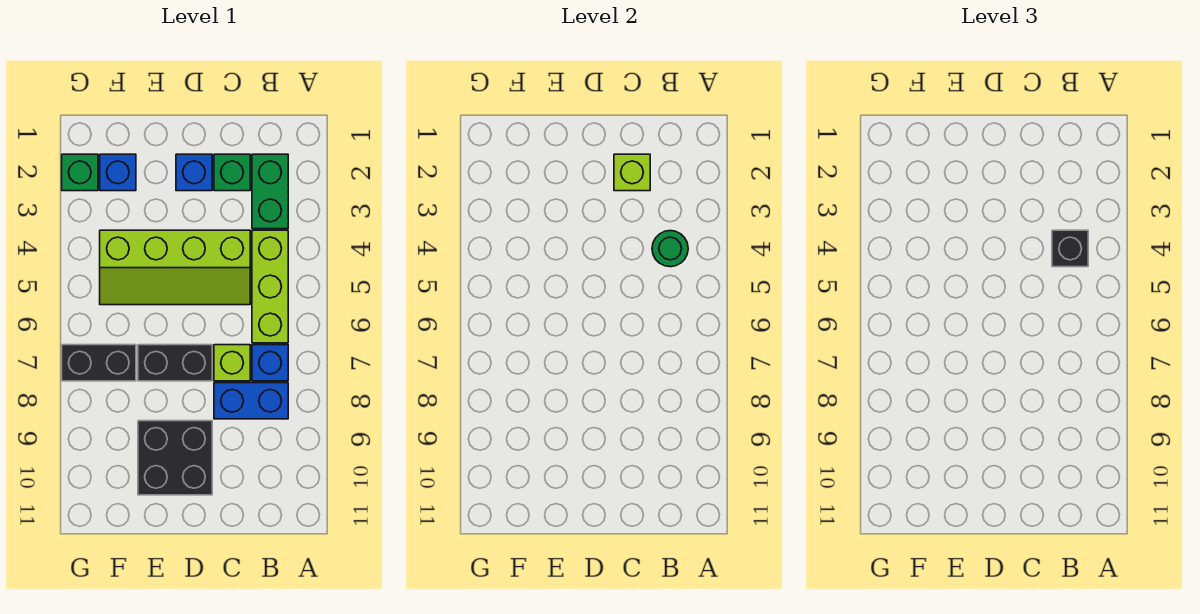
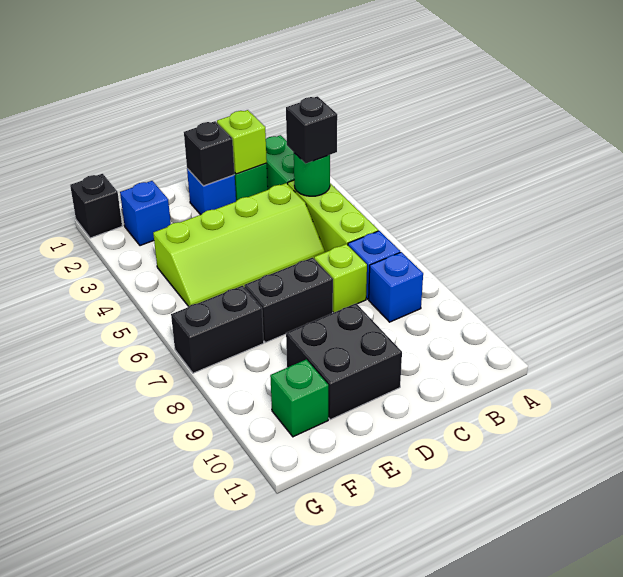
blue 1x2 brick [214,383,288,419] -> blue 1x1 brick [369,252,423,322]
none -> black 1x1 brick [184,121,235,186]
none -> black 1x1 brick [70,174,122,238]
green 1x1 brick [62,154,98,191] -> green 1x1 brick moved to [270,359,328,437]

